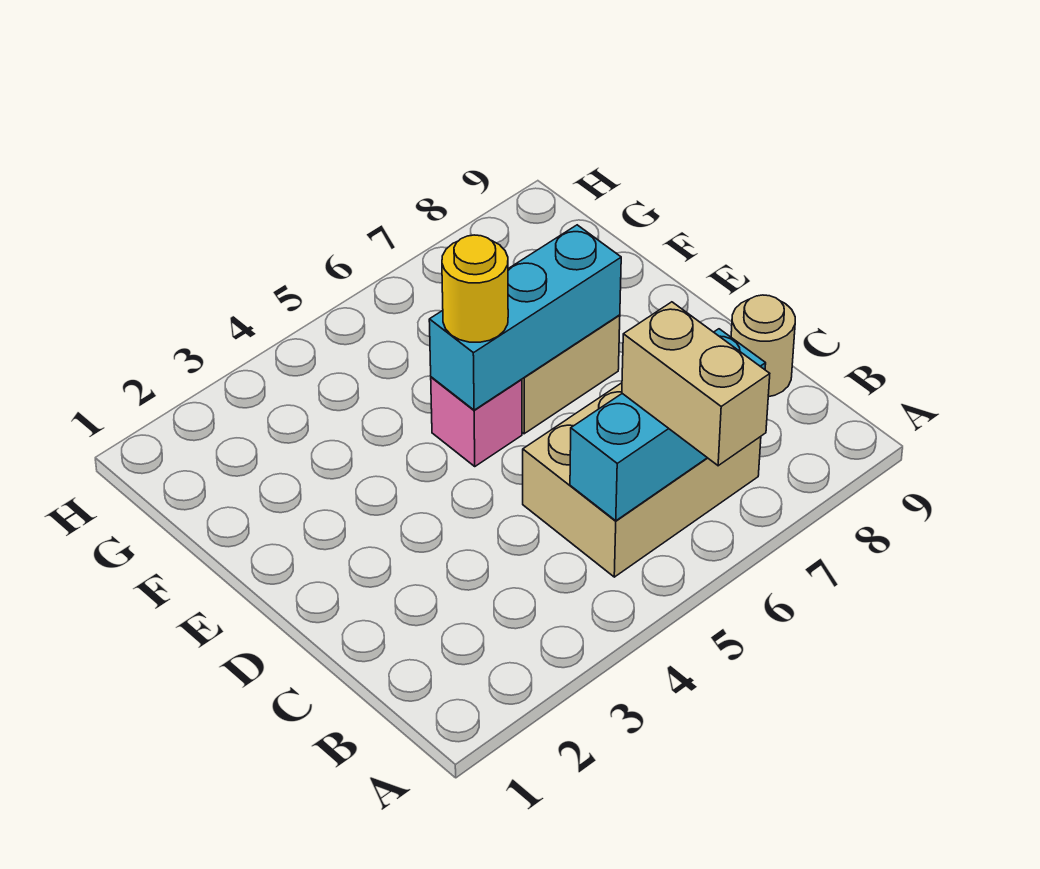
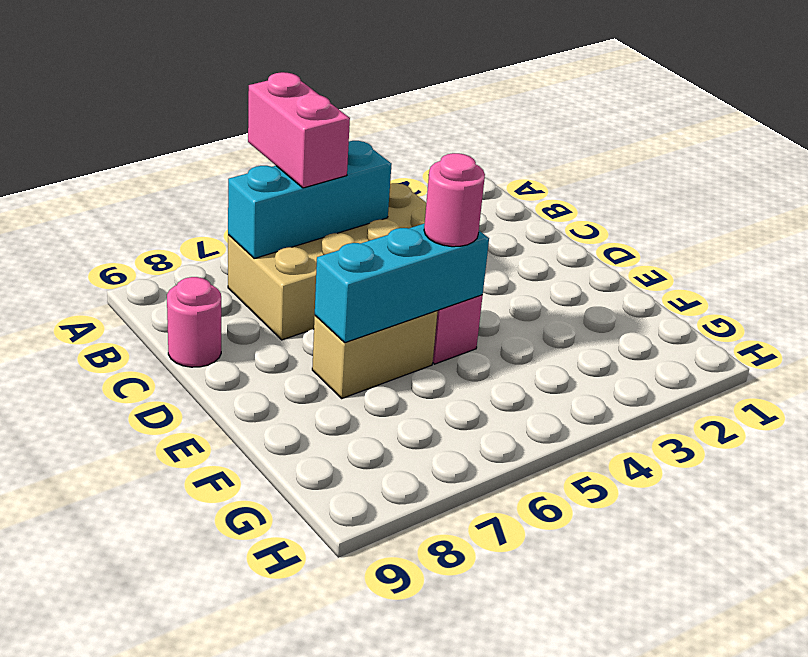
tan 1x2 brick [622,302,770,466] -> pink 1x2 brick [248,72,350,188]
tan 2x3 brick [523,383,761,577] -> tan 2x4 brick [228,183,426,340]
tan 1x1 round brick [731,295,795,397] -> pink 1x1 round brick [167,277,221,367]
yellow 1x1 round brick [442,235,508,342] -> pink 1x1 round brick [424,153,485,247]

